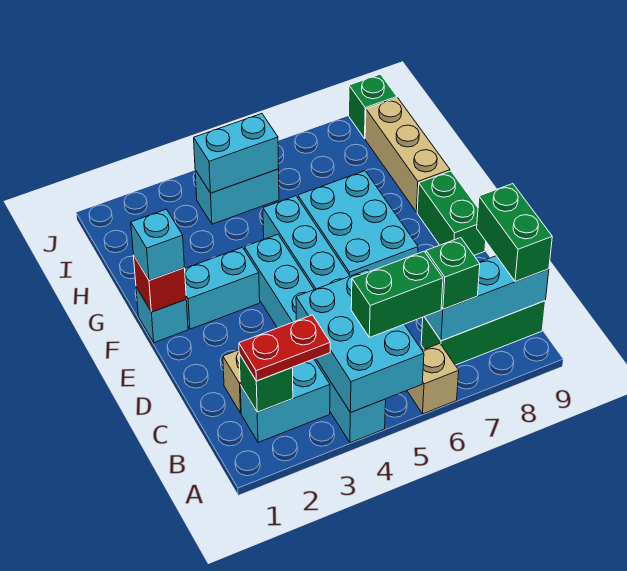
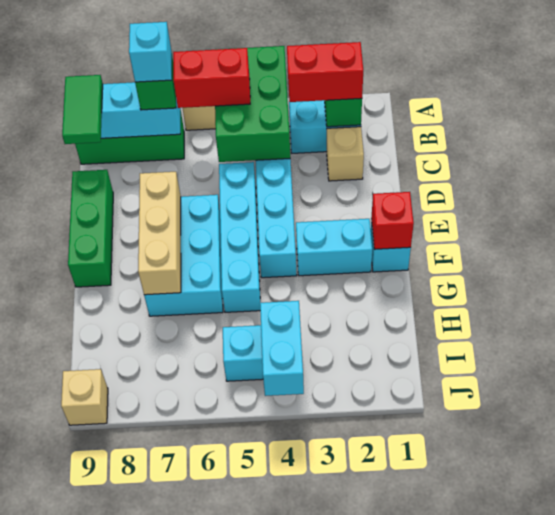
cyan 2x3 brick [296,270,424,413] -> green 2x3 brick [215,46,290,162]
red 1x2 plate [239,315,330,381] -> red 1x2 brick [287,42,363,102]
green 1x2 brick [351,251,443,337] -> red 1x2 brick [173,48,250,108]
green 1x2 brick [477,184,552,282] -> green 1x2 tile [62,75,103,144]
green 1x2 brick [417,171,486,255] -> green 1x3 brick [68,170,113,287]
cyan 1x1 brick [131,209,185,280] -> cyan 1x1 brick moved to [129,22,172,82]
tan 1x3 brick [365,98,450,212] -> tan 1x3 brick moved to [138,172,181,295]
cyan 1x2 brick [194,114,279,193] -> cyan 1x2 brick turned to [260,301,304,396]
green 1x1 brick [349,74,397,138] -> tan 1x1 brick [61,369,108,425]

